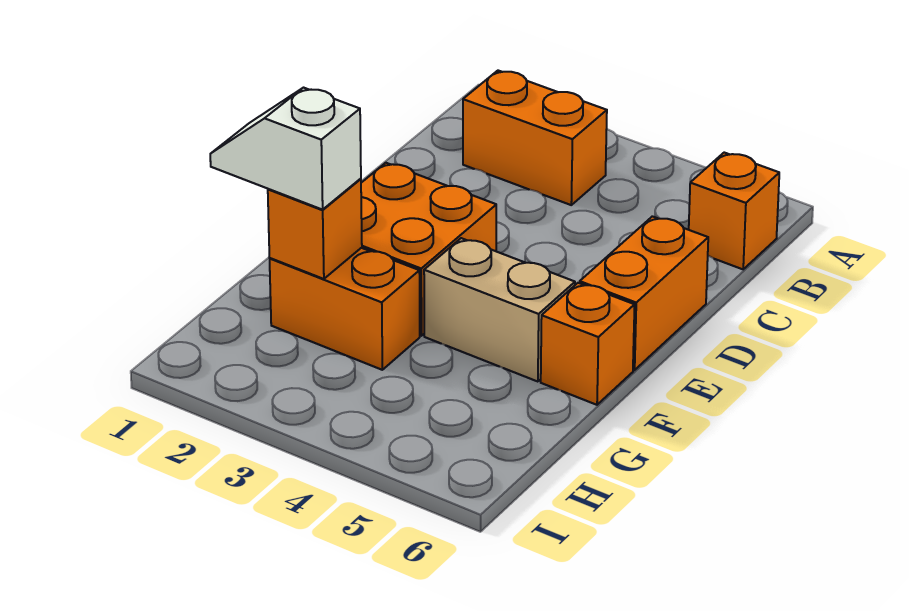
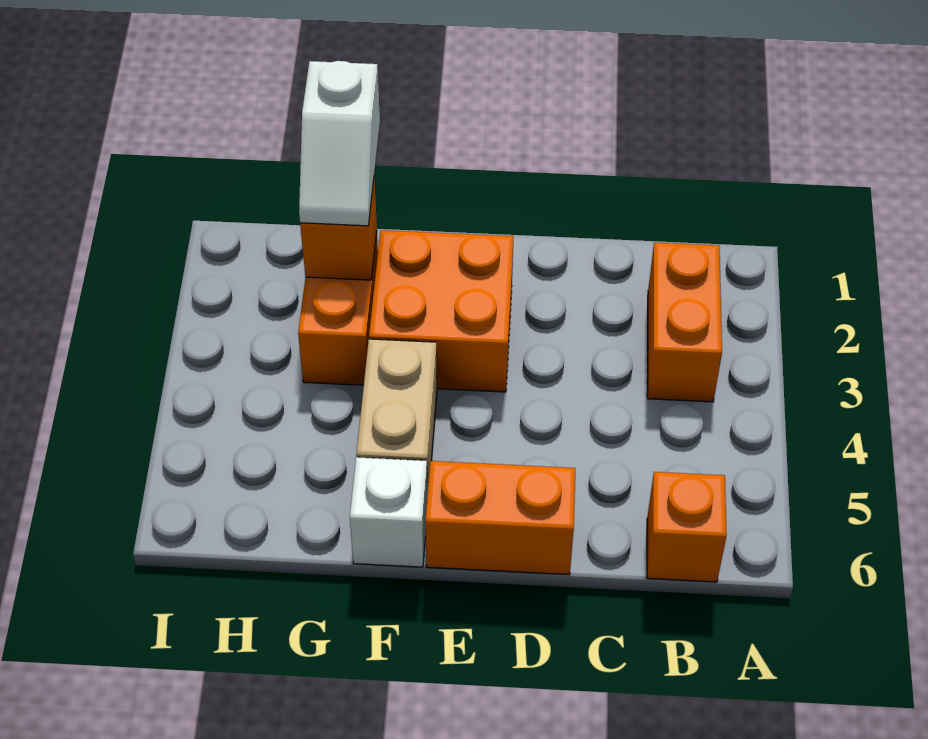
orange 1x1 brick [541,283,635,405] -> white 1x1 brick [350,457,427,567]
white 1x2 slope [210,88,361,210] -> white 1x2 slope turned to [299,61,380,226]

